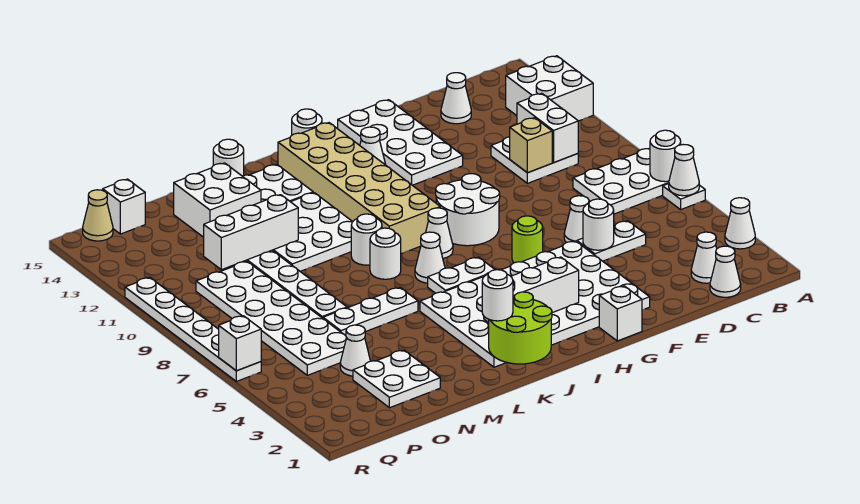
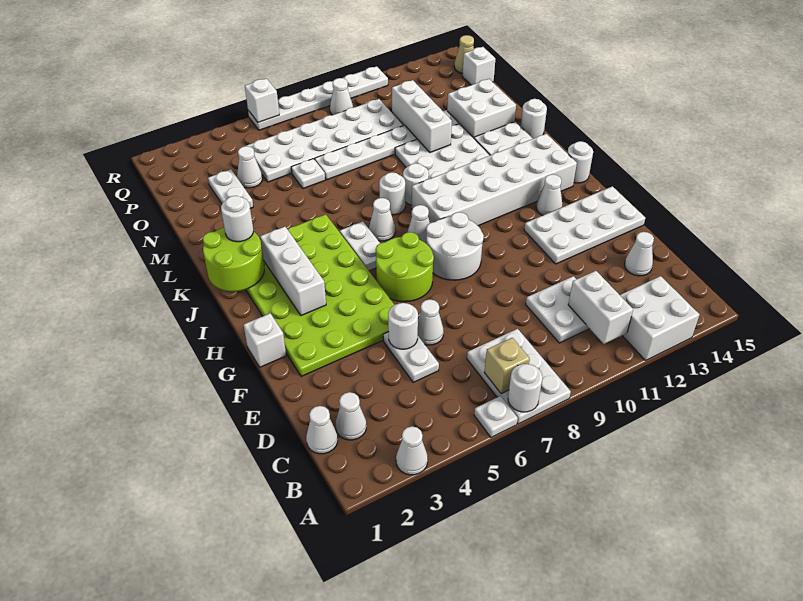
white 1x1 cone [669,144,699,196] -> white 1x1 cone moved to [330,78,353,115]
white 1x2 brick [517,94,578,162] -> white 1x2 brick turned to [568,271,633,344]
tan 1x1 brick [510,118,552,173] -> tan 1x1 brick moved to [484,338,530,394]
white 4x6 plate [420,241,650,367] -> lime 4x6 plate [246,214,394,376]
lime 1x1 round brick [512,216,543,263] -> lime 2x2 round brick [376,232,434,302]
tan 2x6 brick [278,123,440,254] -> white 2x6 brick [412,134,577,226]
white 1x3 plate [323,288,418,336] -> white 1x1 plate [291,159,325,189]
white 2x2 plate [353,350,440,408] -> white 1x2 plate [208,170,253,208]

